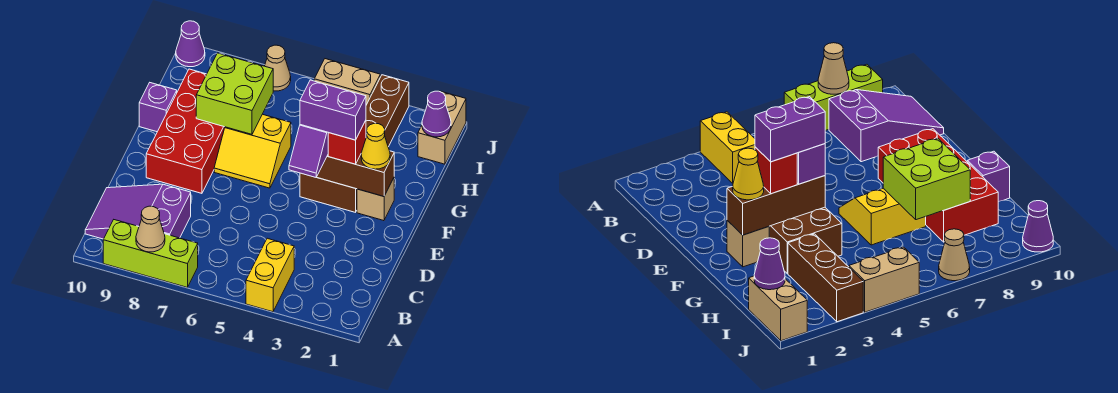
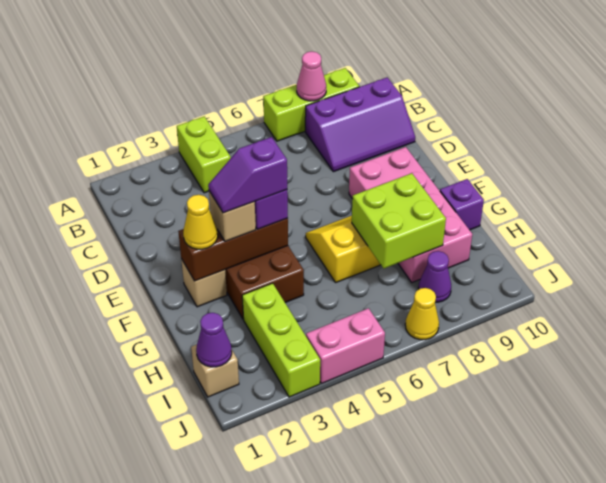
yellow 1x2 brick [246,238,294,312] -> lime 1x2 brick [177,116,231,193]
tan 1x1 cone [136,206,165,252] -> pink 1x1 cone [297,51,326,101]
purple 2x3 slope [85,184,191,239] -> purple 2x3 slope turned to [305,78,415,172]
red 2x4 brick [146,69,225,193] -> pink 2x4 brick [349,147,472,283]
red 1x1 brick [328,120,366,164] -> tan 1x1 brick [209,191,256,241]
purple 1x2 brick [300,80,366,140] -> purple 1x2 slope [208,137,287,213]
brown 1x3 brick [366,75,409,147] -> lime 1x3 brick [242,283,320,397]
tan 1x2 brick [418,91,466,164] -> tan 1x1 brick [191,345,239,397]
tan 1x2 brick [314,59,380,105] -> pink 1x2 brick [306,308,385,384]
tan 1x1 cone [265,45,291,91] -> yellow 1x1 cone [405,288,439,340]
purple 1x1 cone [176,21,205,67] -> purple 1x1 cone moved to [418,251,451,302]

